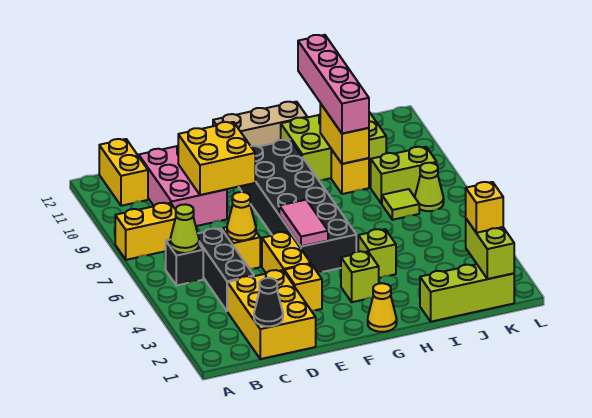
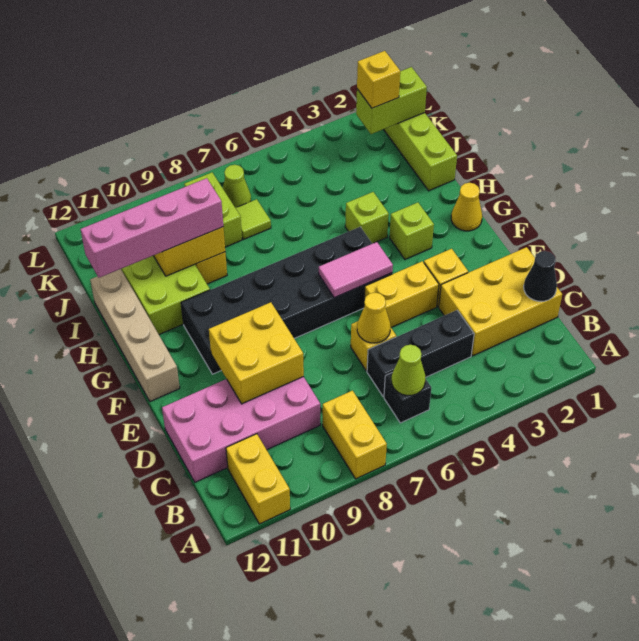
yellow 1x2 brick [99,139,148,206] -> yellow 1x2 brick turned to [226,434,290,524]
pink 2x3 brick [139,146,227,226] -> pink 2x4 brick [162,377,320,482]
tan 1x3 brick [213,102,307,147] -> tan 1x4 brick [90,269,180,401]

